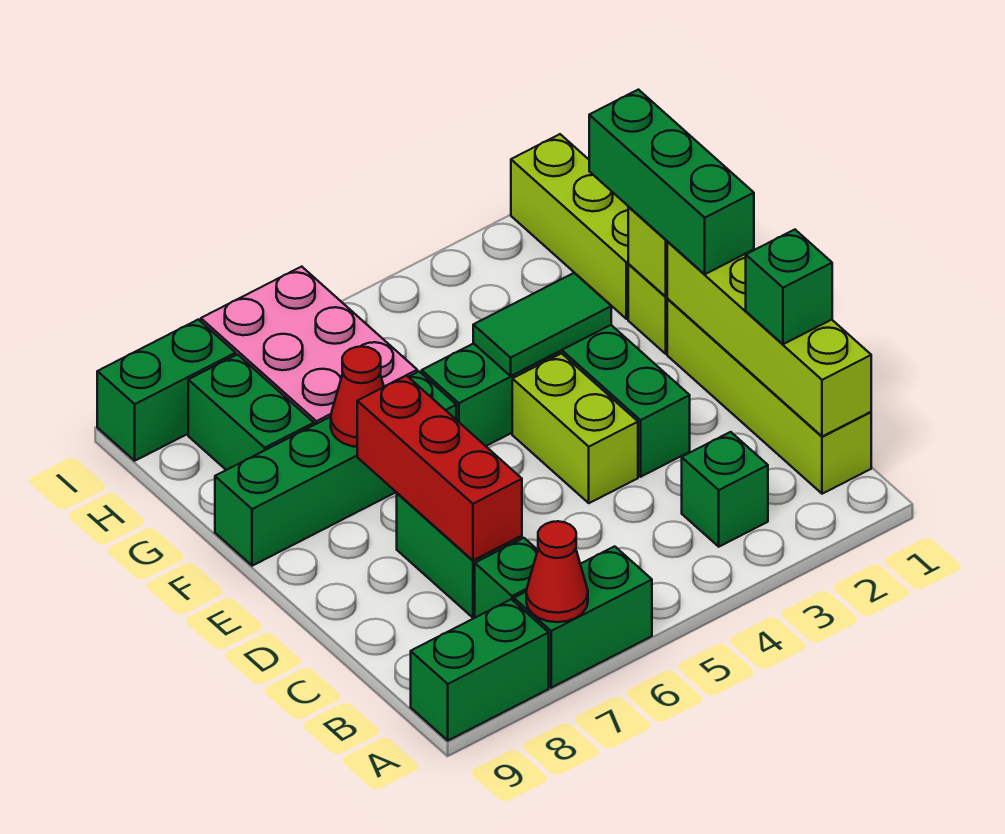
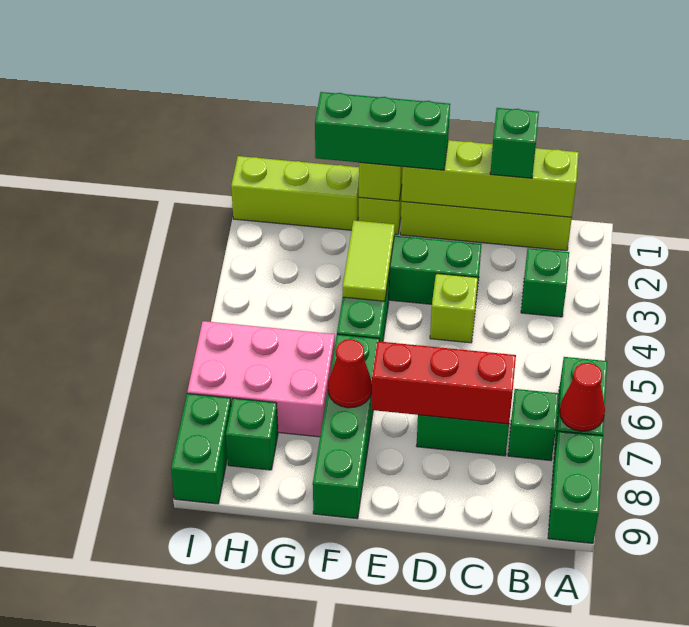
lime 1x2 brick [512,353,638,503] -> lime 1x1 brick [430,274,478,343]
green 1x2 tile [473,273,611,376] -> lime 1x2 tile [343,220,395,301]
green 1x2 brick [188,355,314,470] -> green 1x1 brick [226,398,278,470]

